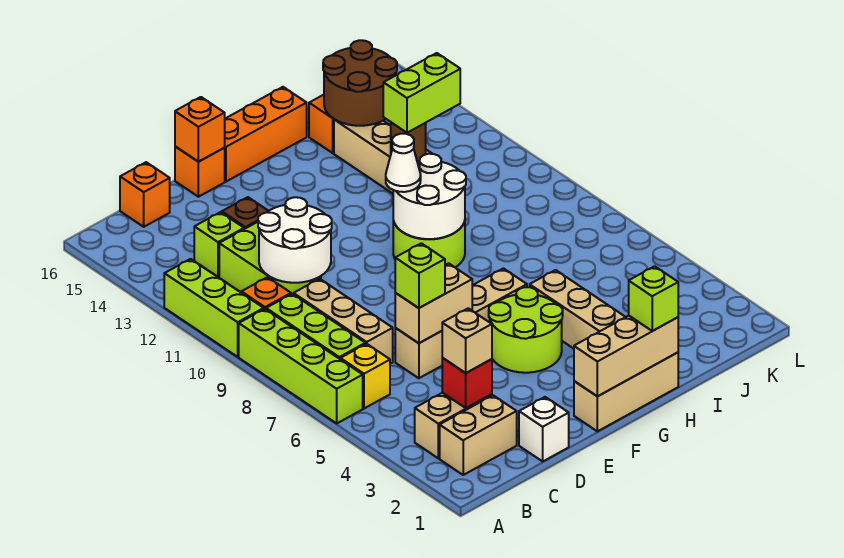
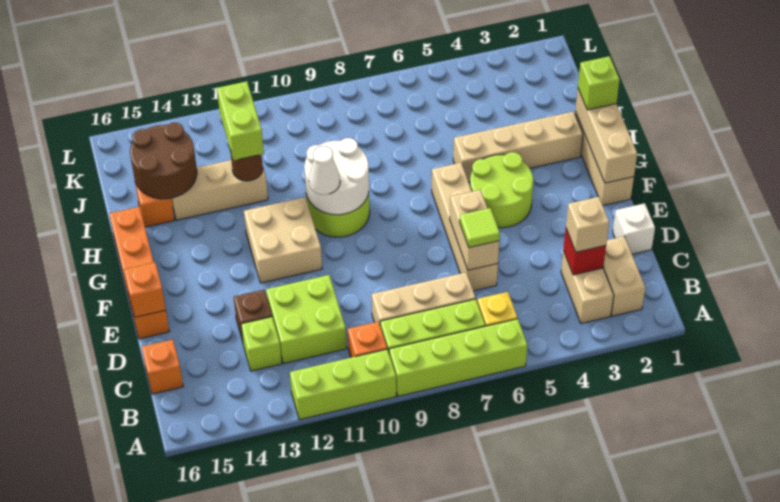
white 2x2 round brick [258,197,332,283] -> none
lime 1x1 brick [395,243,445,308] -> lime 1x1 tile [460,208,500,248]
none -> tan 2x2 brick [244,197,322,283]

